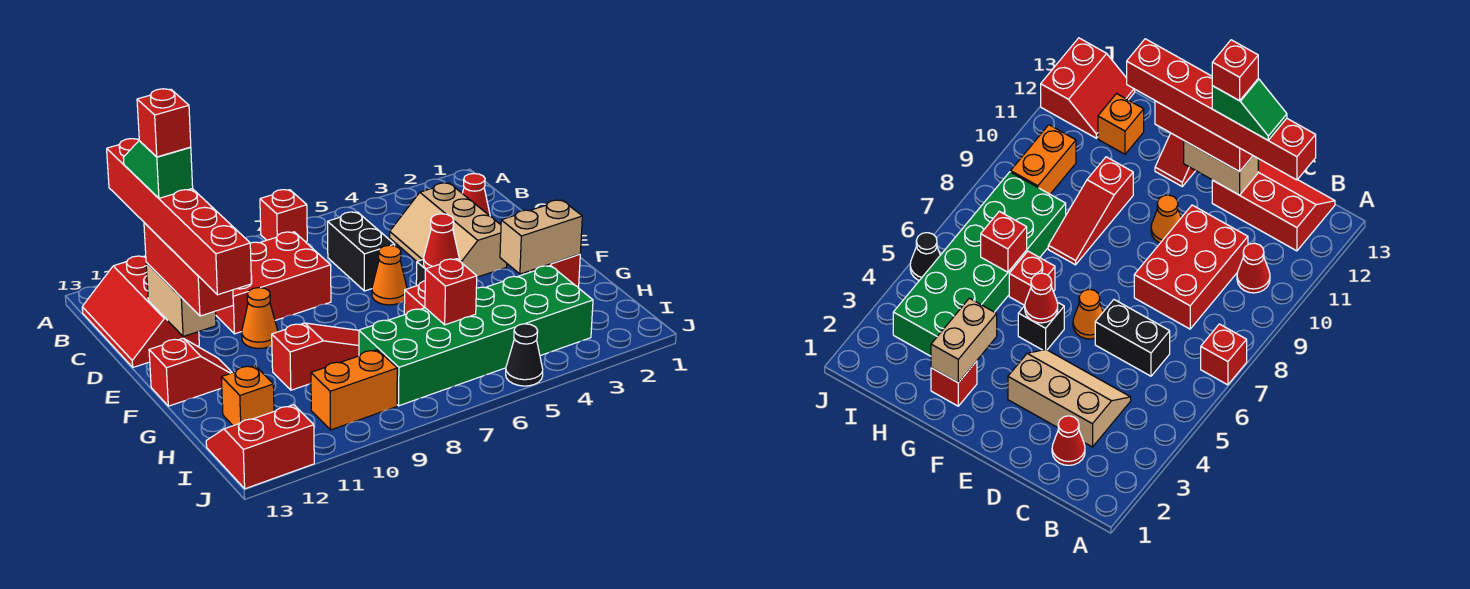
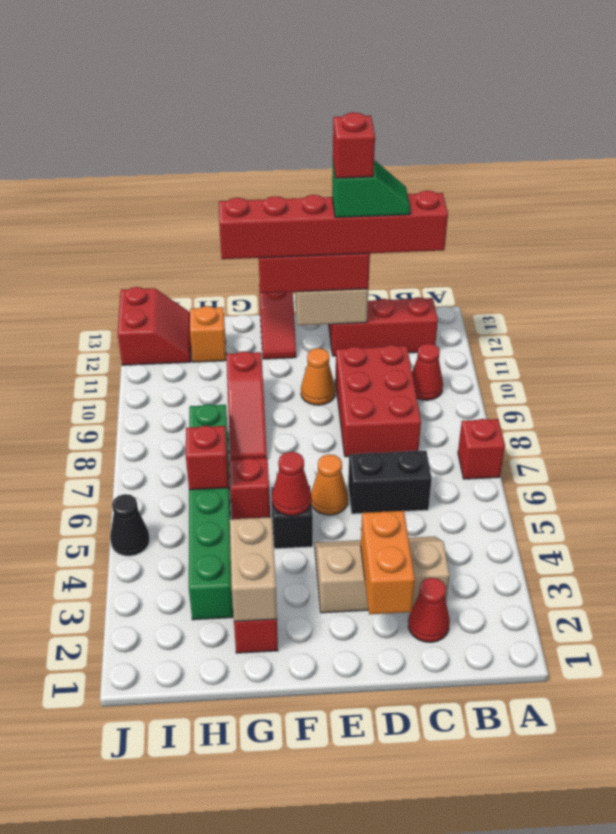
green 2x6 brick [359,266,593,406] -> green 1x6 brick [189,404,233,620]
orange 1x2 brick [311,350,397,430] -> orange 1x2 brick moved to [361,511,415,614]

